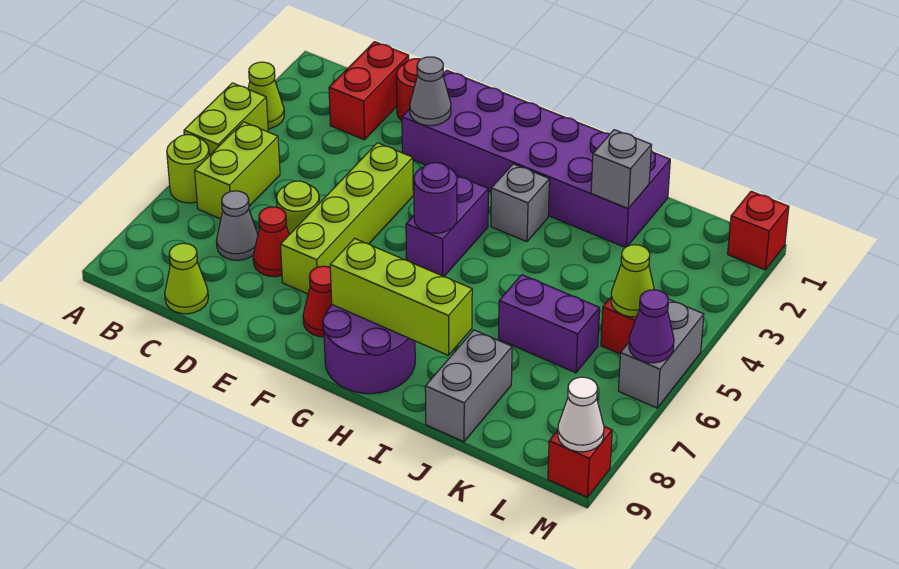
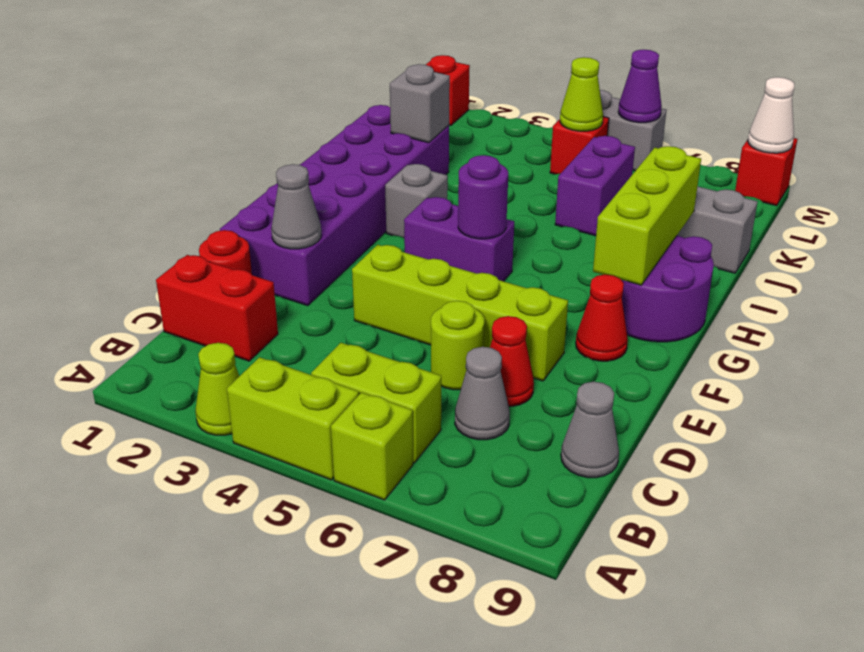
lime 1x1 round brick [167,135,209,203] -> lime 1x1 brick [331,392,413,500]
lime 1x1 cone [165,243,208,314] -> grey 1x1 cone [561,382,619,478]

